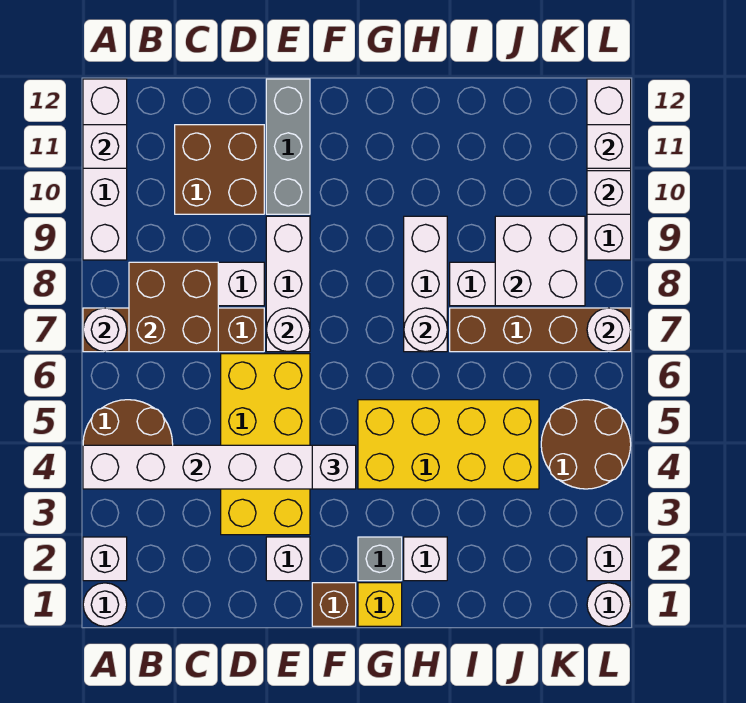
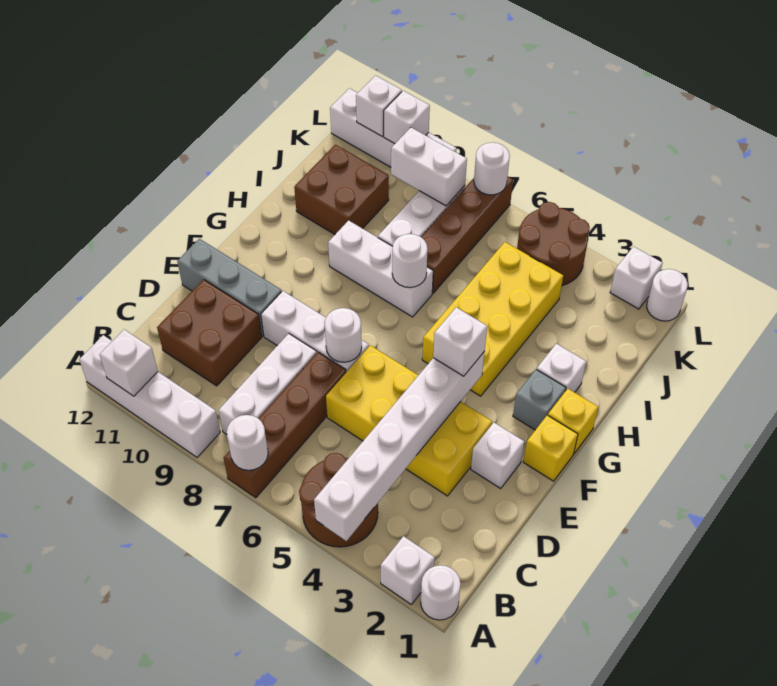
brown 2x2 brick [129,262,218,352] -> brown 2x2 brick moved to [294,145,389,234]
brown 1x1 brick [312,583,356,626] -> yellow 1x1 brick [523,415,578,481]
white 2x2 brick [495,216,585,306] -> white 1x2 brick [391,128,467,206]

